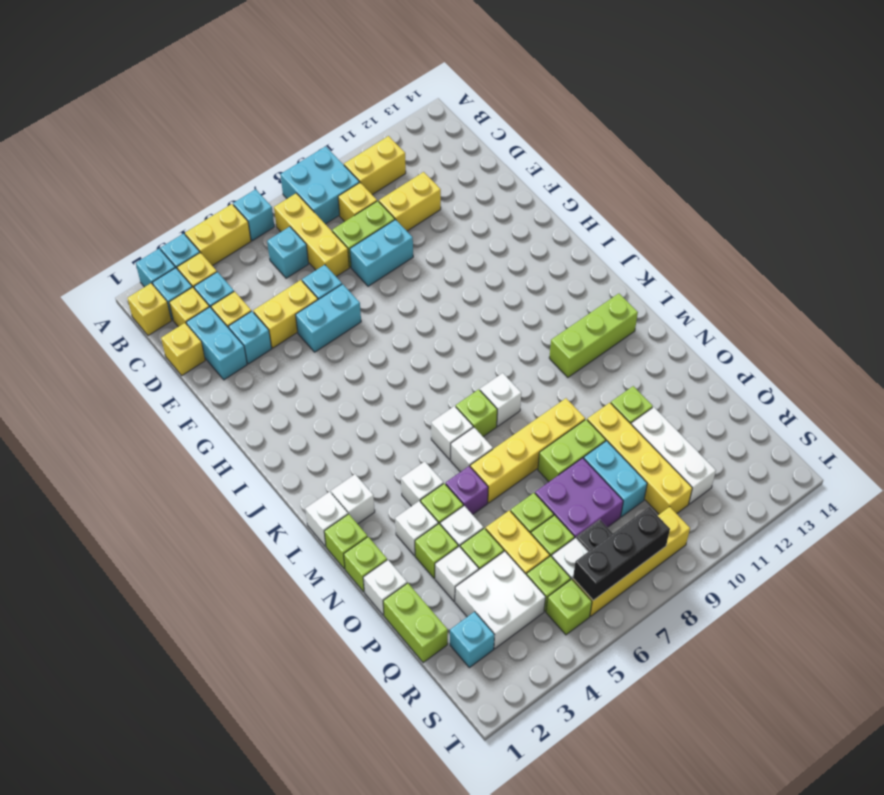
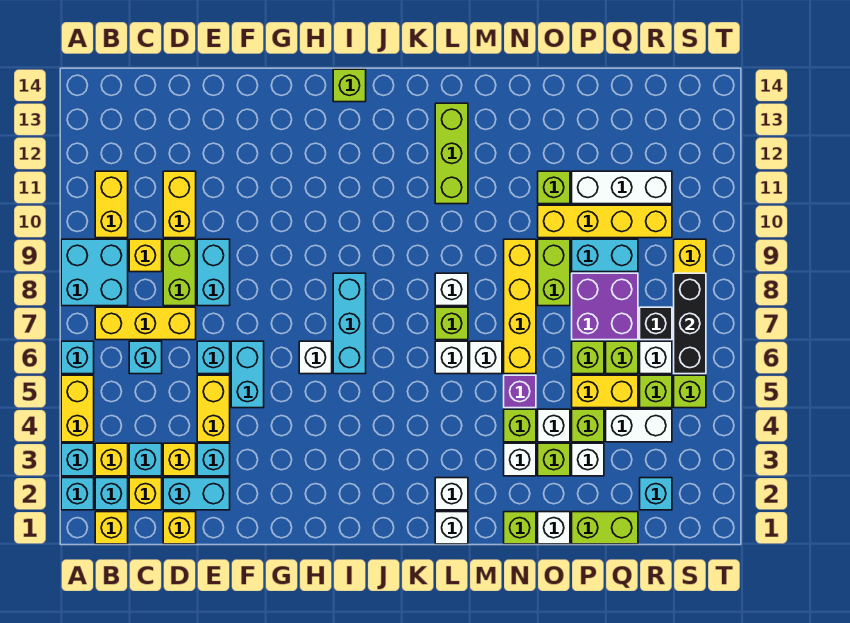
none -> cyan 1x3 brick [333,273,366,374]
lime 1x1 brick [324,514,367,569] -> lime 1x1 brick moved to [333,69,366,102]
white 1x1 brick [401,461,443,506] -> white 1x1 brick moved to [299,341,332,374]
white 2x2 brick [455,551,546,649] -> white 1x2 brick [606,409,672,442]

